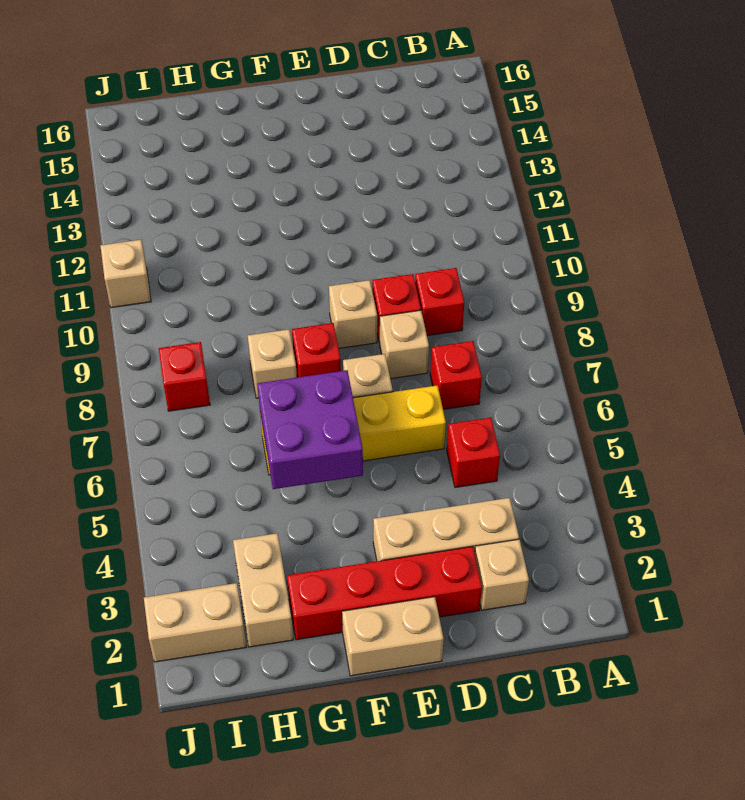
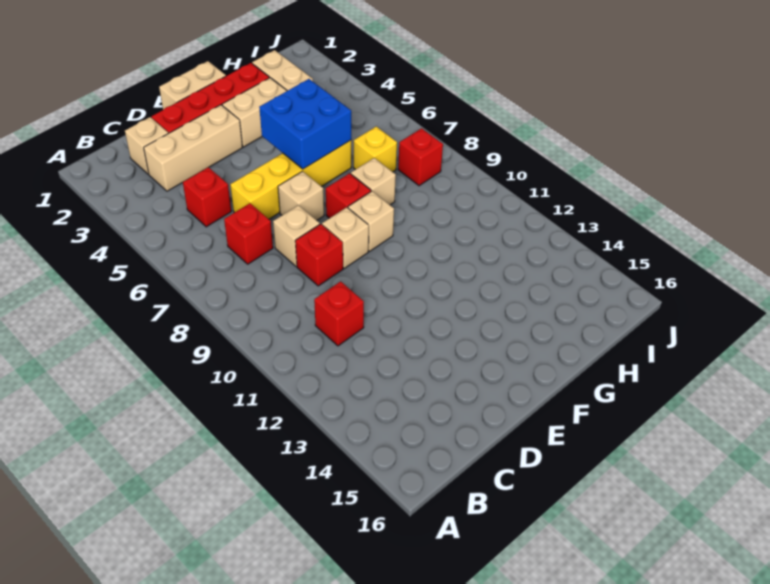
red 1x1 brick [415,268,464,336] -> red 1x1 brick moved to [314,281,364,346]
purple 2x2 brick [257,370,363,489] -> blue 2x2 brick [259,79,351,169]
none -> yellow 1x1 brick [354,126,397,172]
tan 1x2 brick [144,583,246,662] -> tan 1x2 brick moved to [222,78,287,147]
tan 1x1 brick [100,240,151,308] -> tan 1x1 brick moved to [348,191,394,251]

